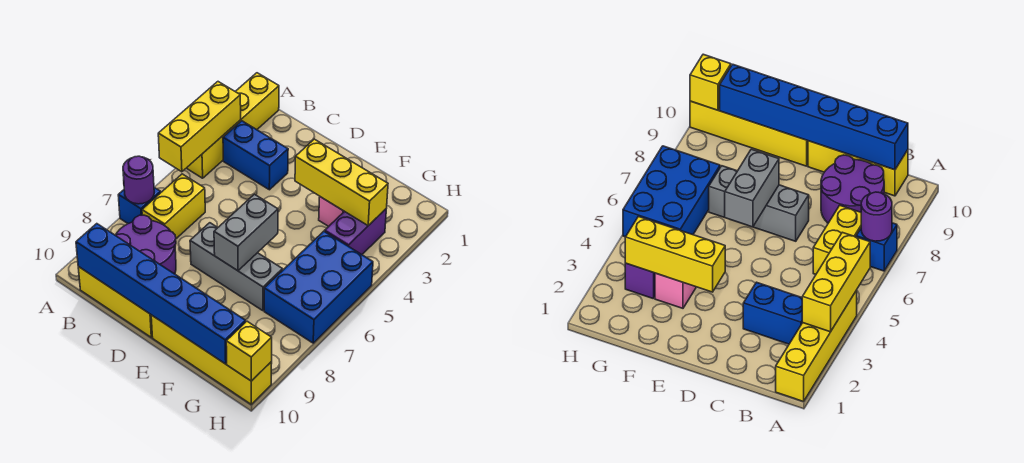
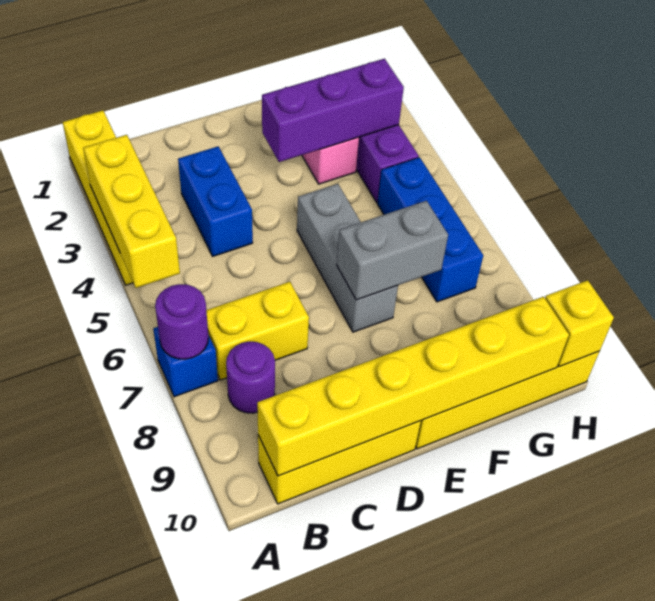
blue 1x2 brick [223,121,288,190] -> blue 1x2 brick turned to [178,146,253,256]
yellow 1x2 brick [142,174,205,239] -> yellow 1x2 brick turned to [206,282,309,380]
purple 2x2 round brick [116,215,176,274] -> purple 1x1 round brick [226,342,275,413]
blue 1x6 brick [76,224,246,364] -> yellow 1x6 brick [257,297,569,476]
grey 1x3 brick [190,223,283,311] -> grey 1x3 brick turned to [297,184,398,332]
yellow 1x3 brick [295,139,388,226] -> purple 1x3 brick [262,59,404,162]
grey 1x2 brick [214,194,278,271] -> grey 1x2 brick turned to [337,201,448,300]
blue 2x3 brick [264,231,373,343] -> blue 1x3 brick [377,157,483,302]

